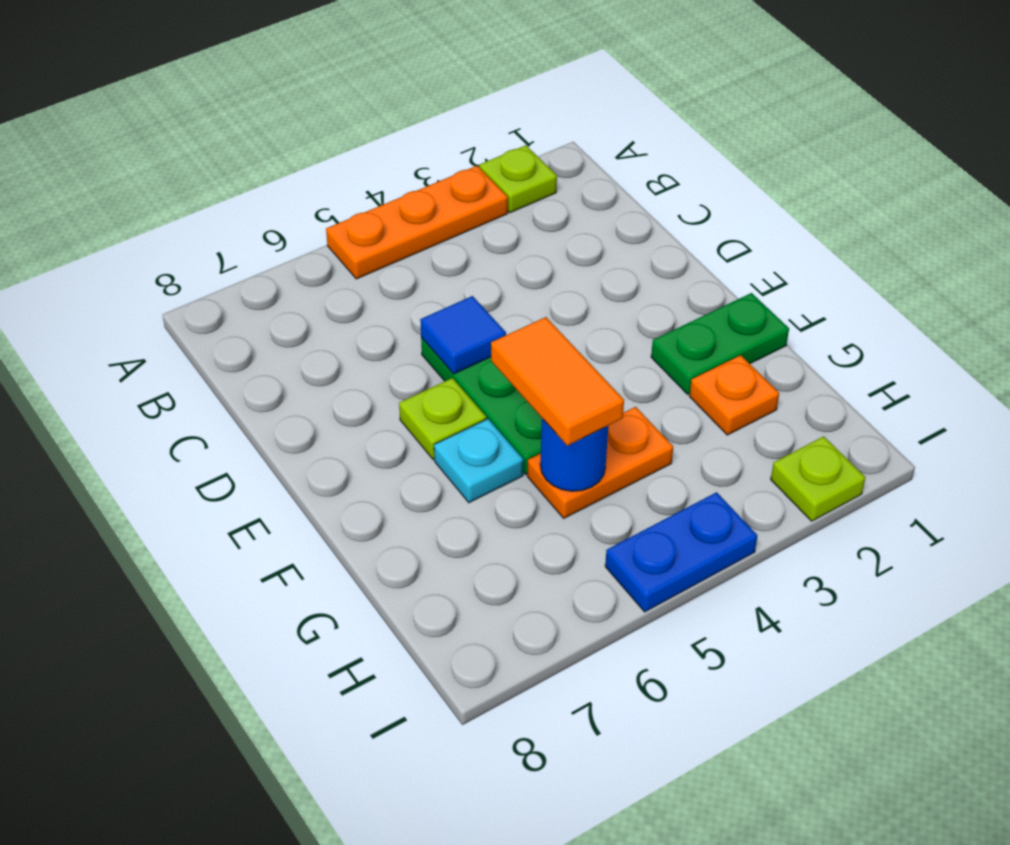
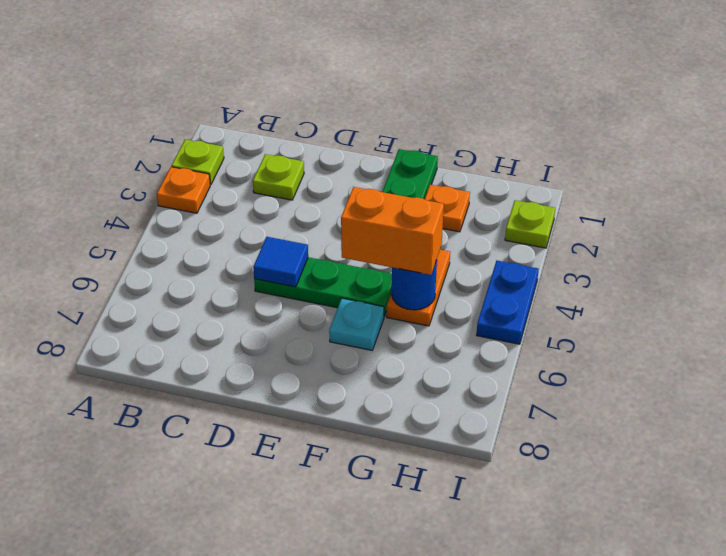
orange 1x3 plate [326,166,508,279] -> orange 1x1 plate [157,167,210,213]
lime 1x1 plate [399,378,486,459] -> lime 1x1 plate moved to [253,154,304,200]
orange 1x2 tile [491,317,624,446] -> orange 1x2 brick [341,187,444,275]

